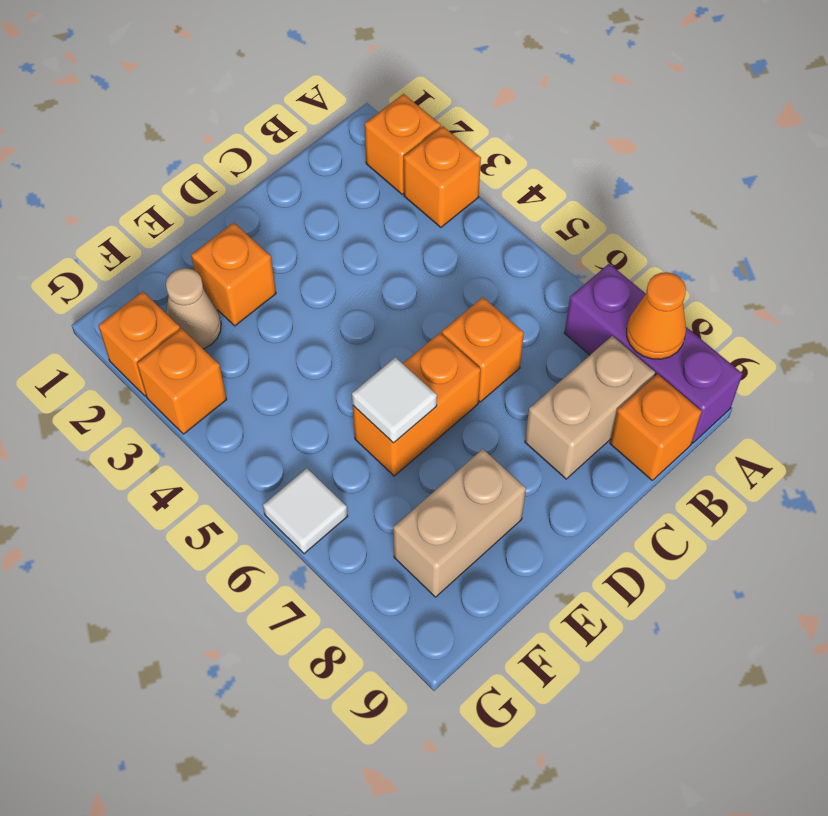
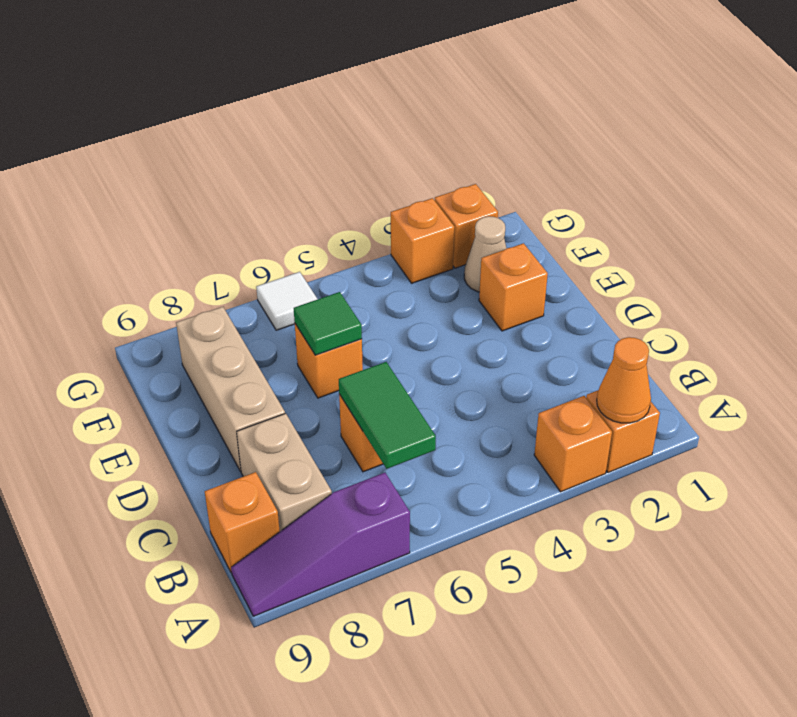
purple 1x3 brick [565,264,743,443] -> purple 1x3 slope [231,473,410,616]
orange 1x1 cone [627,272,686,359] -> orange 1x1 cone moved to [597,337,651,423]
none -> green 1x2 tile [339,362,436,469]
orange 1x2 brick [353,333,481,476] -> orange 1x1 brick [295,324,363,398]
white 1x1 tile [352,357,437,443] -> green 1x1 tile [294,292,362,355]
tan 1x2 brick [393,449,526,597] -> tan 1x3 brick [176,307,285,471]

